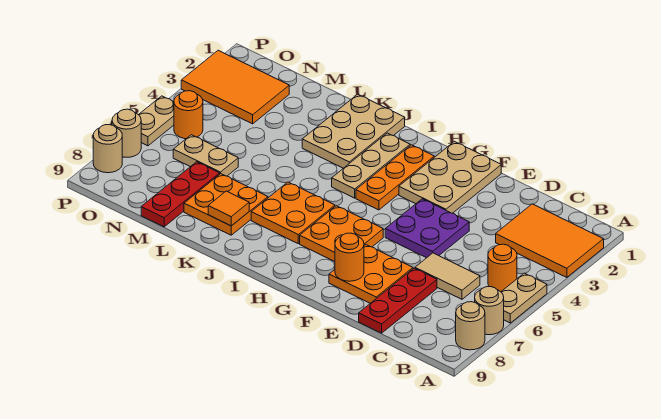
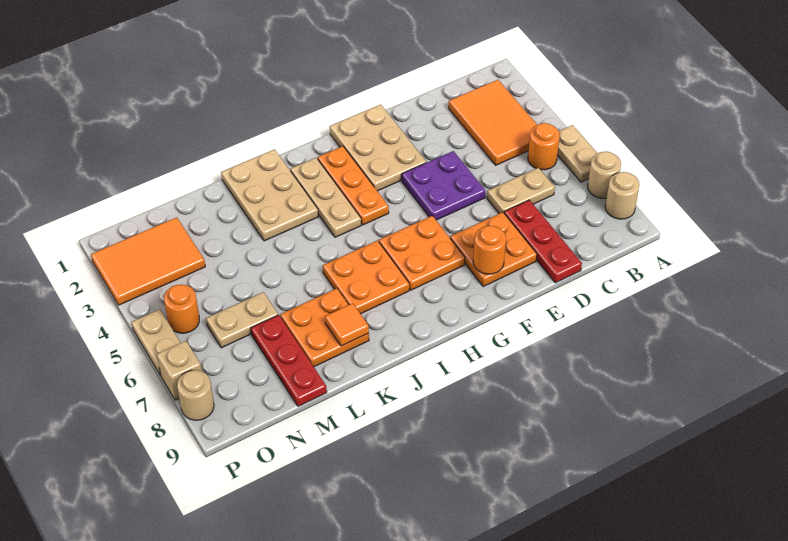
orange 2x3 tile [496,204,604,277] -> orange 2x3 tile turned to [449,80,537,165]
tan 1x2 tile [415,253,480,299] -> tan 1x2 plate [487,168,555,214]
tan 1x1 round brick [112,109,141,157] -> tan 1x1 brick [157,341,202,400]

